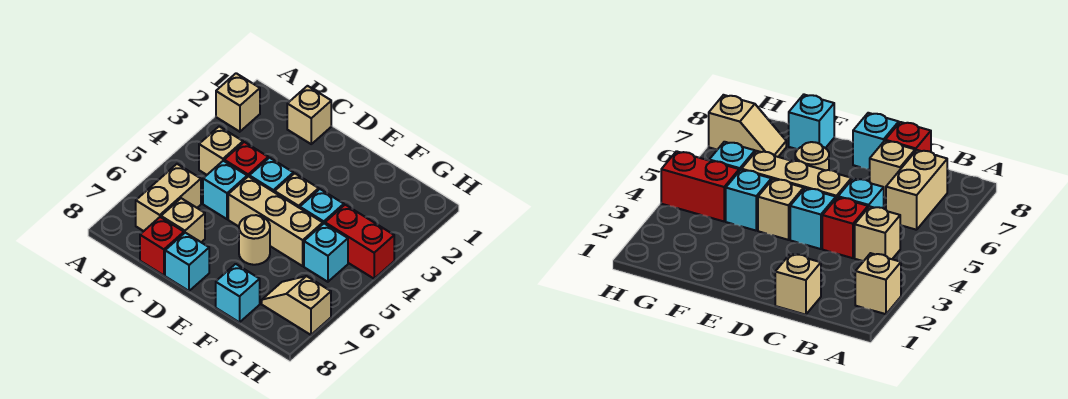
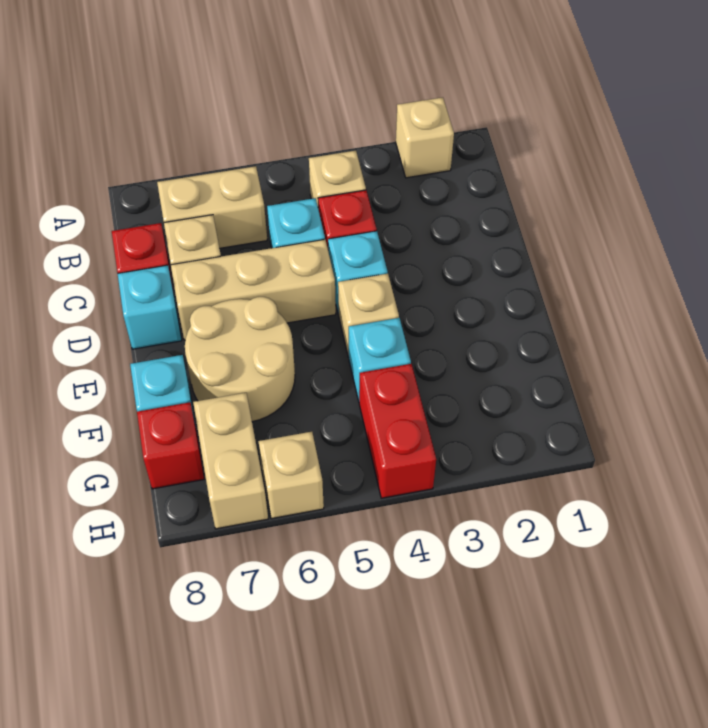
tan 1x1 brick [287,86,331,144] -> tan 1x1 brick moved to [258,432,324,519]
tan 1x3 brick [228,176,323,266] -> tan 1x3 brick turned to [171,240,336,340]
tan 1x1 round brick [239,215,270,265] -> tan 2x2 round brick [185,297,295,422]
cyan 1x1 brick [304,224,348,282] -> none
tan 1x2 slope [262,276,331,335] -> tan 1x2 brick [193,393,268,529]
none -> red 1x1 brick [137,402,204,489]

